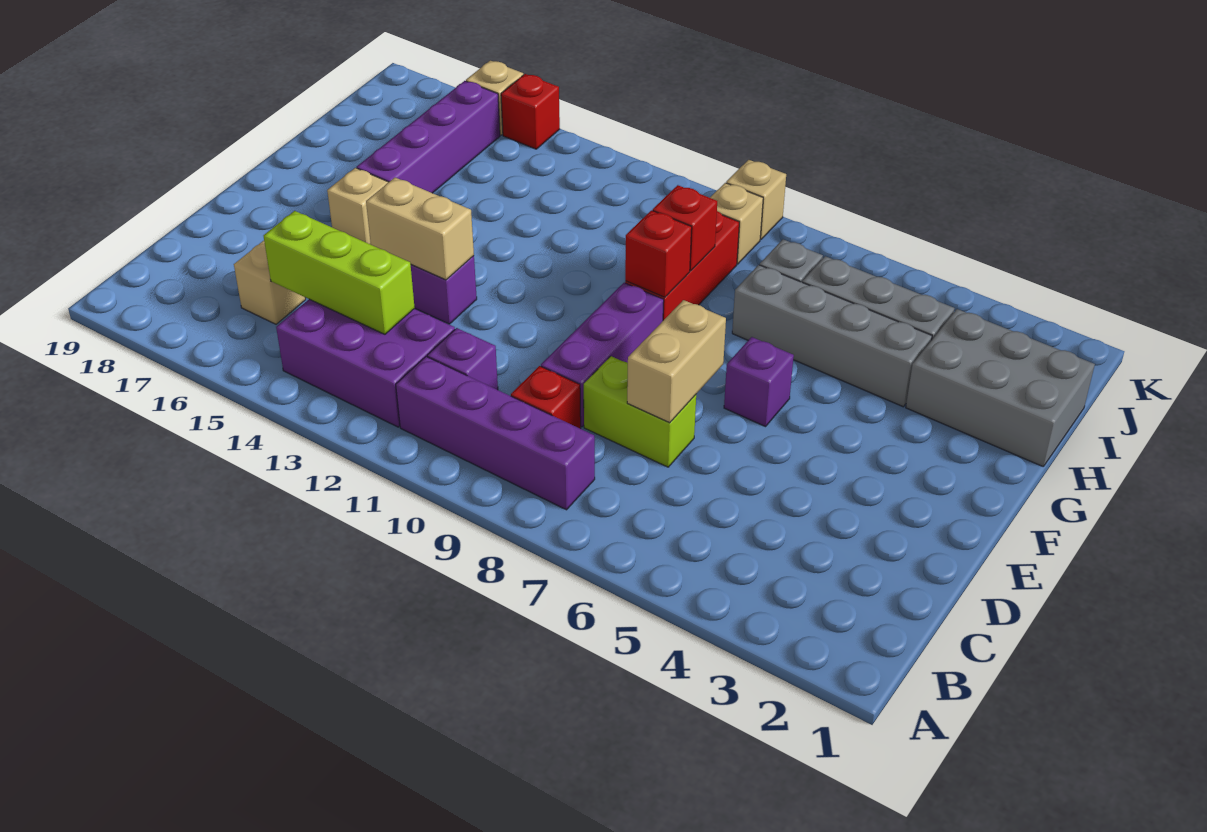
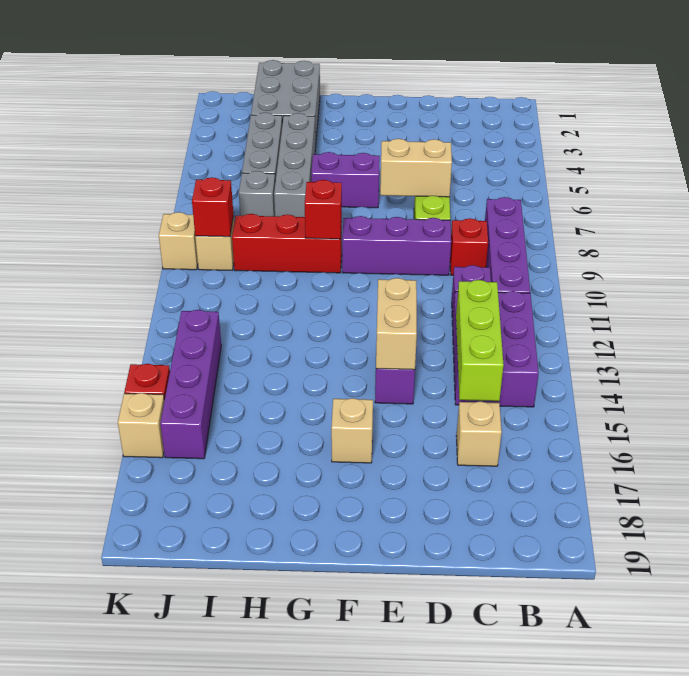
purple 1x1 brick [724,337,794,427] -> purple 1x2 brick [311,152,380,208]
purple 1x4 brick [357,81,500,193] -> purple 1x4 brick turned to [160,310,221,459]
red 1x1 brick [653,185,717,271] -> red 1x1 brick moved to [192,177,233,237]

